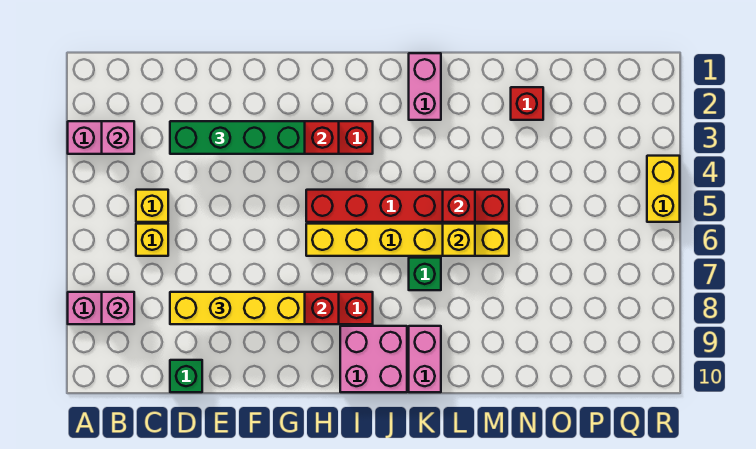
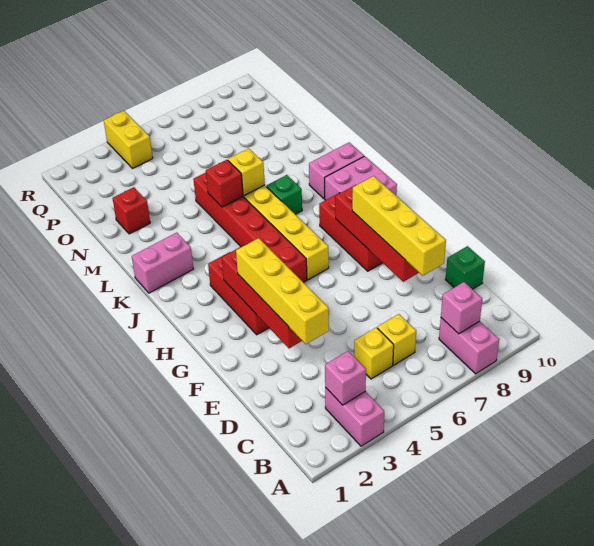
green 1x4 brick [170,121,305,154] -> yellow 1x4 brick [236,238,329,344]
yellow 1x2 brick [647,156,680,222] -> yellow 1x2 brick turned to [104,111,153,168]

